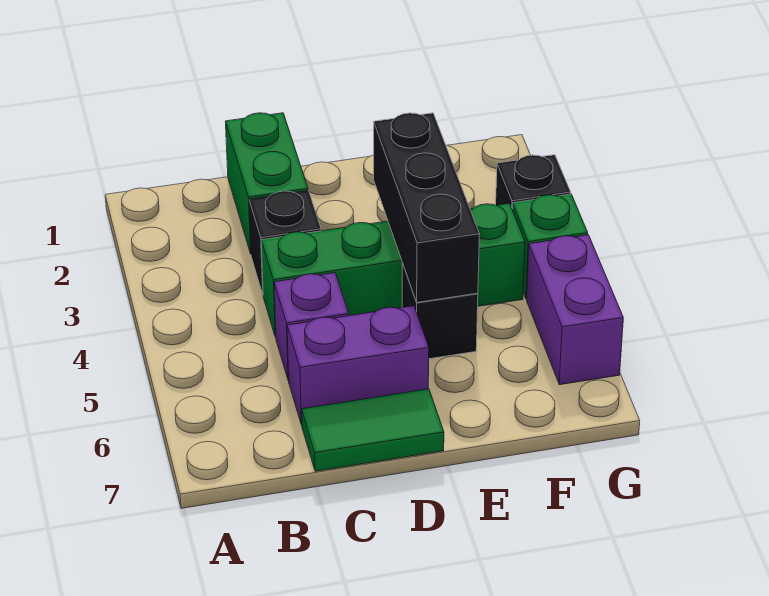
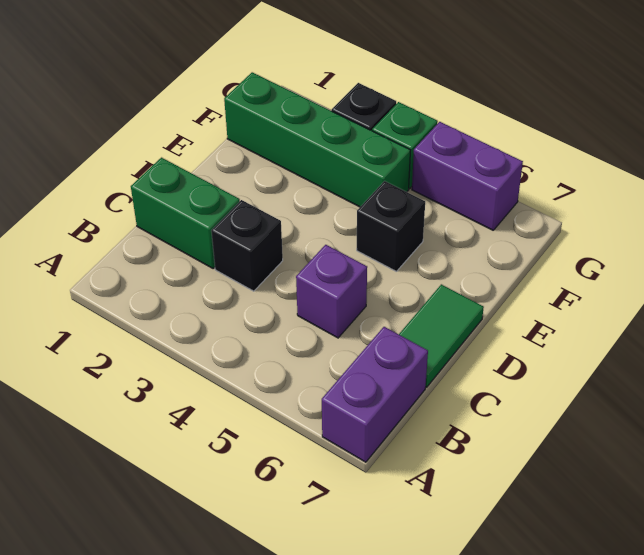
green 1x4 brick [261,203,525,337] -> green 1x4 brick turned to [224,72,410,207]
purple 1x2 brick [287,306,429,425] -> purple 1x2 brick moved to [322,327,428,462]
black 1x3 brick [374,113,479,302] -> none

